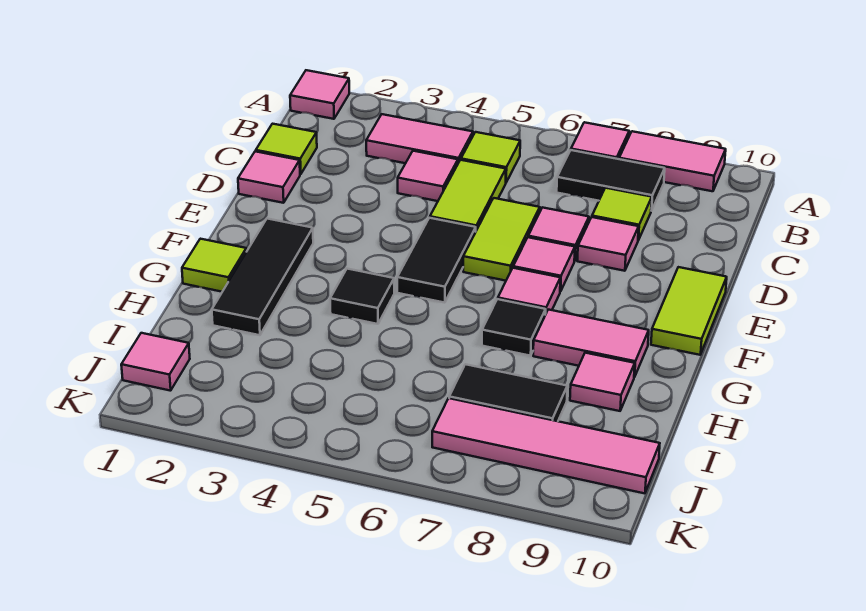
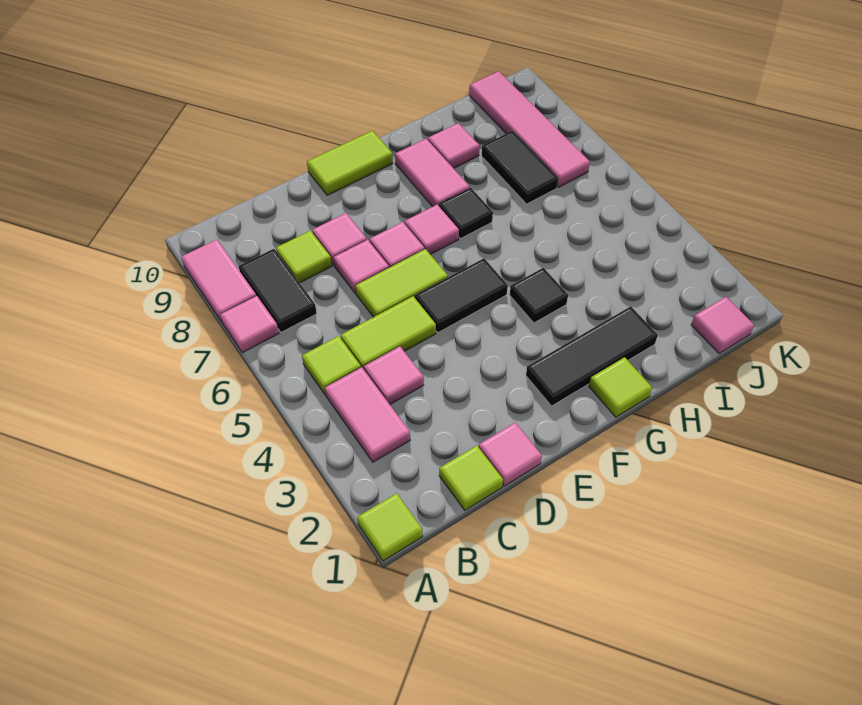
pink 1x1 tile [290,70,349,119] -> lime 1x1 tile [357,493,423,561]

